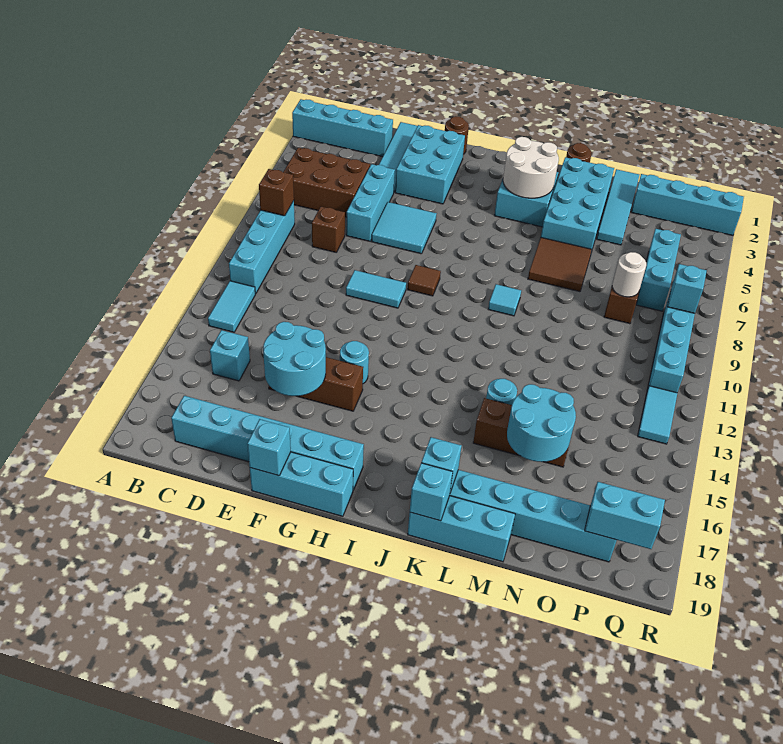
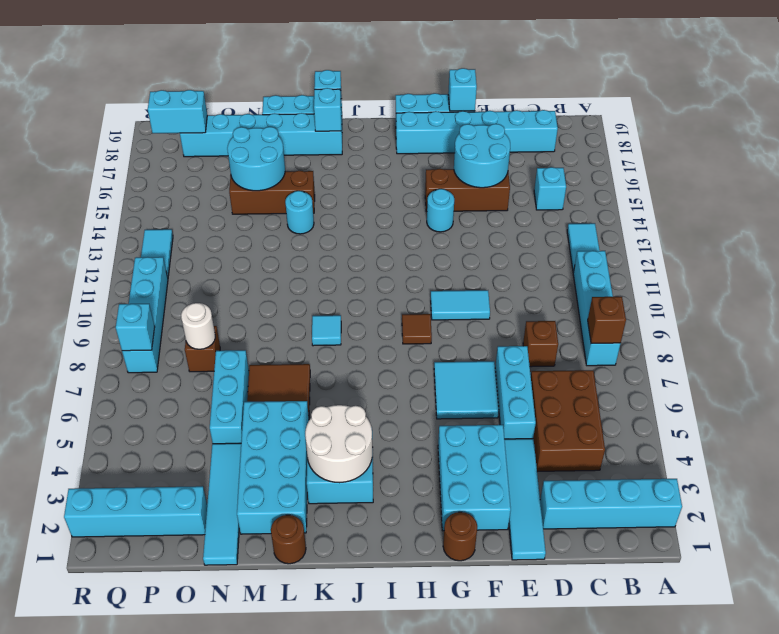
brown 2x3 brick [284,148,370,217] -> brown 2x3 brick turned to [531,370,605,471]
cyan 1x3 brick [636,229,681,311] -> cyan 1x3 brick moved to [210,350,249,444]

